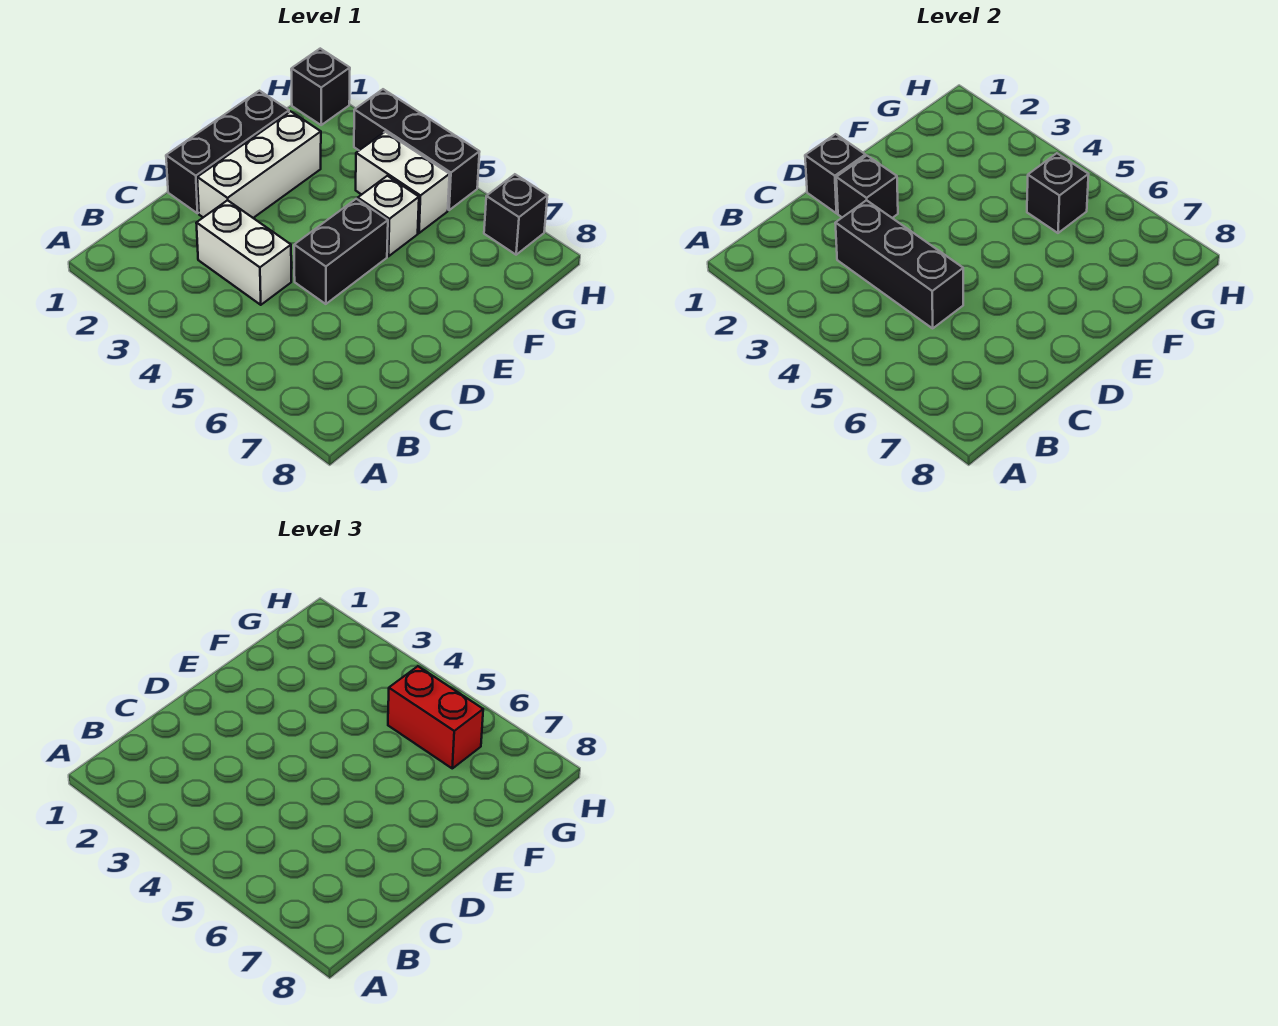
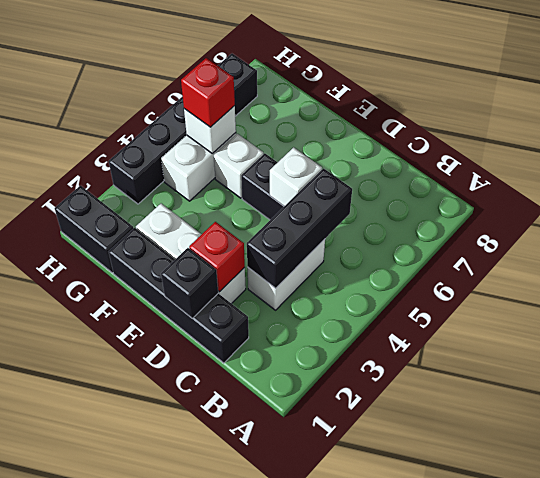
black 1x3 brick [166,91,289,213] -> black 1x4 brick [109,228,249,363]
black 1x1 brick [836,156,898,218] -> red 1x1 brick [189,222,245,292]
none -> white 1x1 brick [270,147,322,206]
black 1x1 brick [1027,153,1089,233] -> white 1x1 brick [184,106,236,154]
red 1x2 brick [388,666,483,768] -> red 1x1 brick [181,58,235,127]
black 1x1 brick [291,49,350,125] -> black 1x2 brick [55,186,133,273]

